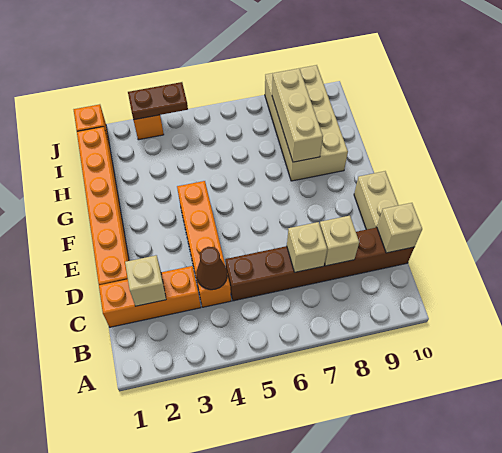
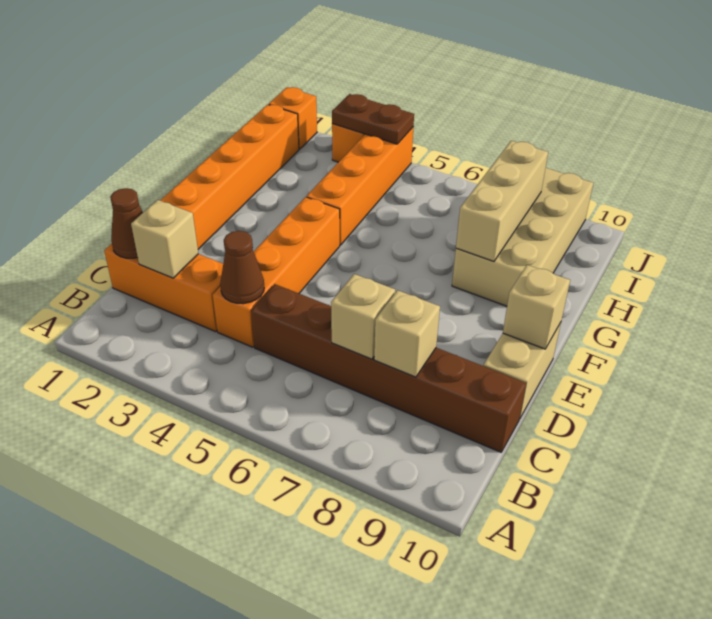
none -> brown 1x1 cone [110,188,143,258]
tan 1x1 brick [377,203,422,253] -> tan 1x1 brick moved to [503,265,570,349]
none -> orange 1x4 brick [307,127,413,245]

